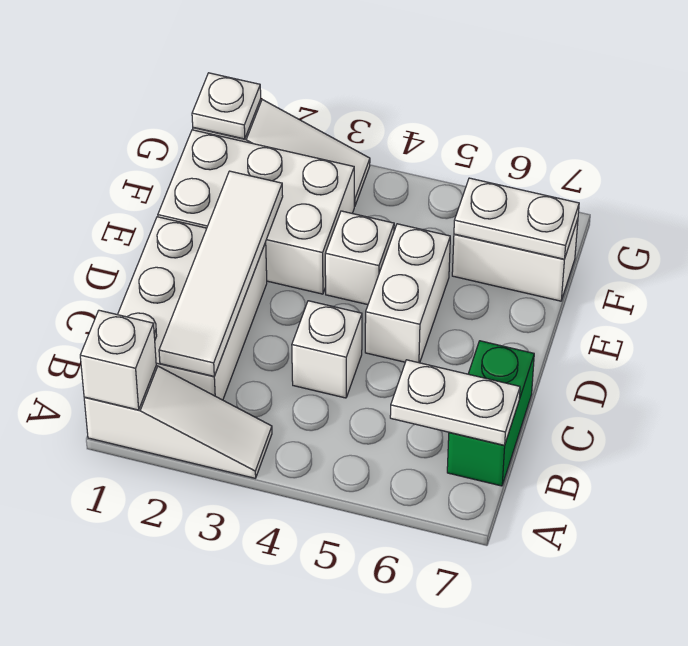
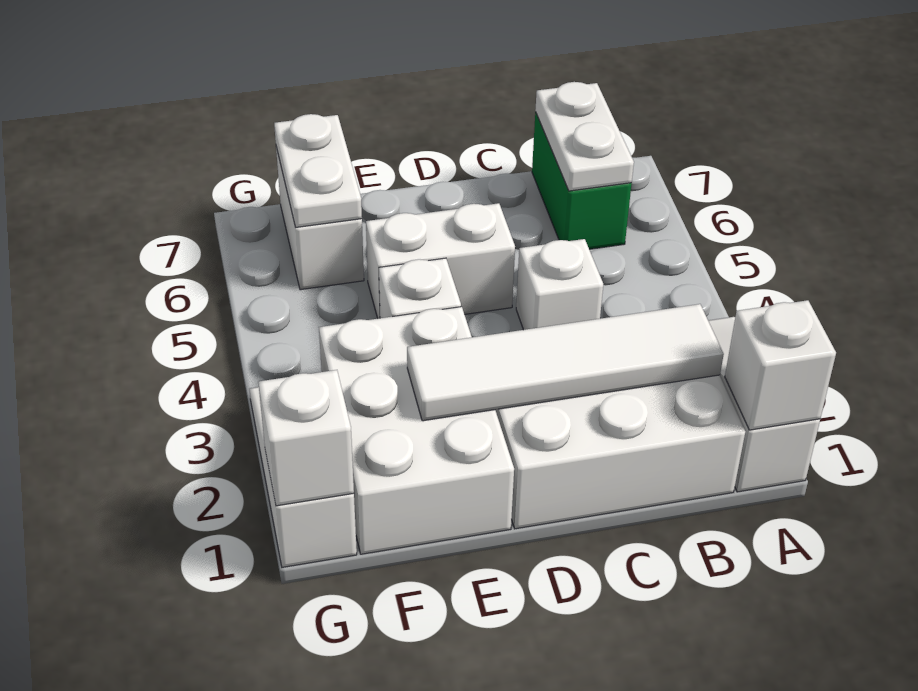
green 1x2 brick [447,341,534,486] -> green 1x2 brick turned to [532,112,632,249]
white 1x1 plate [192,73,261,139] -> white 1x1 brick [258,370,354,506]

